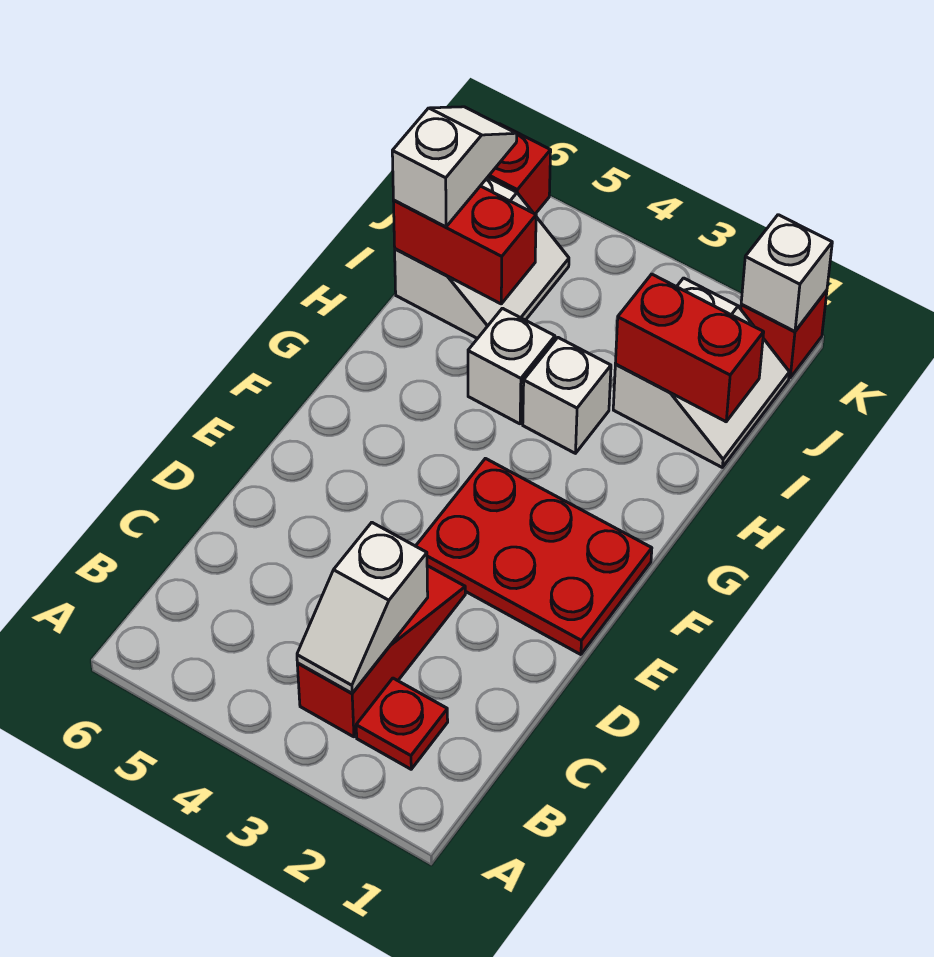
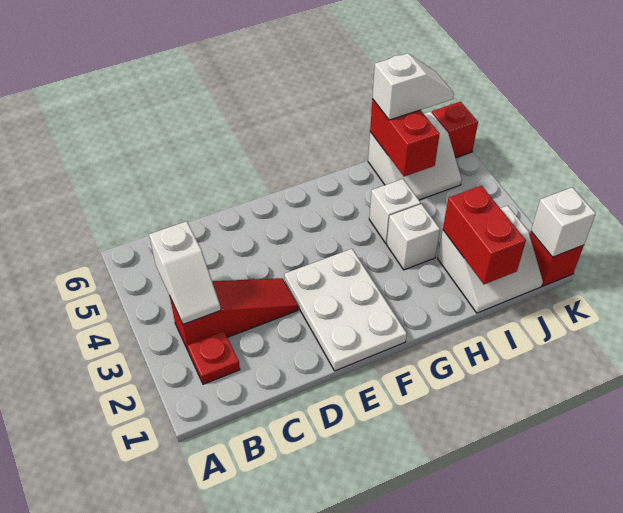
white 1x2 slope [297,523,428,693] -> white 1x2 slope turned to [149,221,221,324]
red 2x3 plate [416,458,652,655] -> white 2x3 plate [284,249,407,371]

